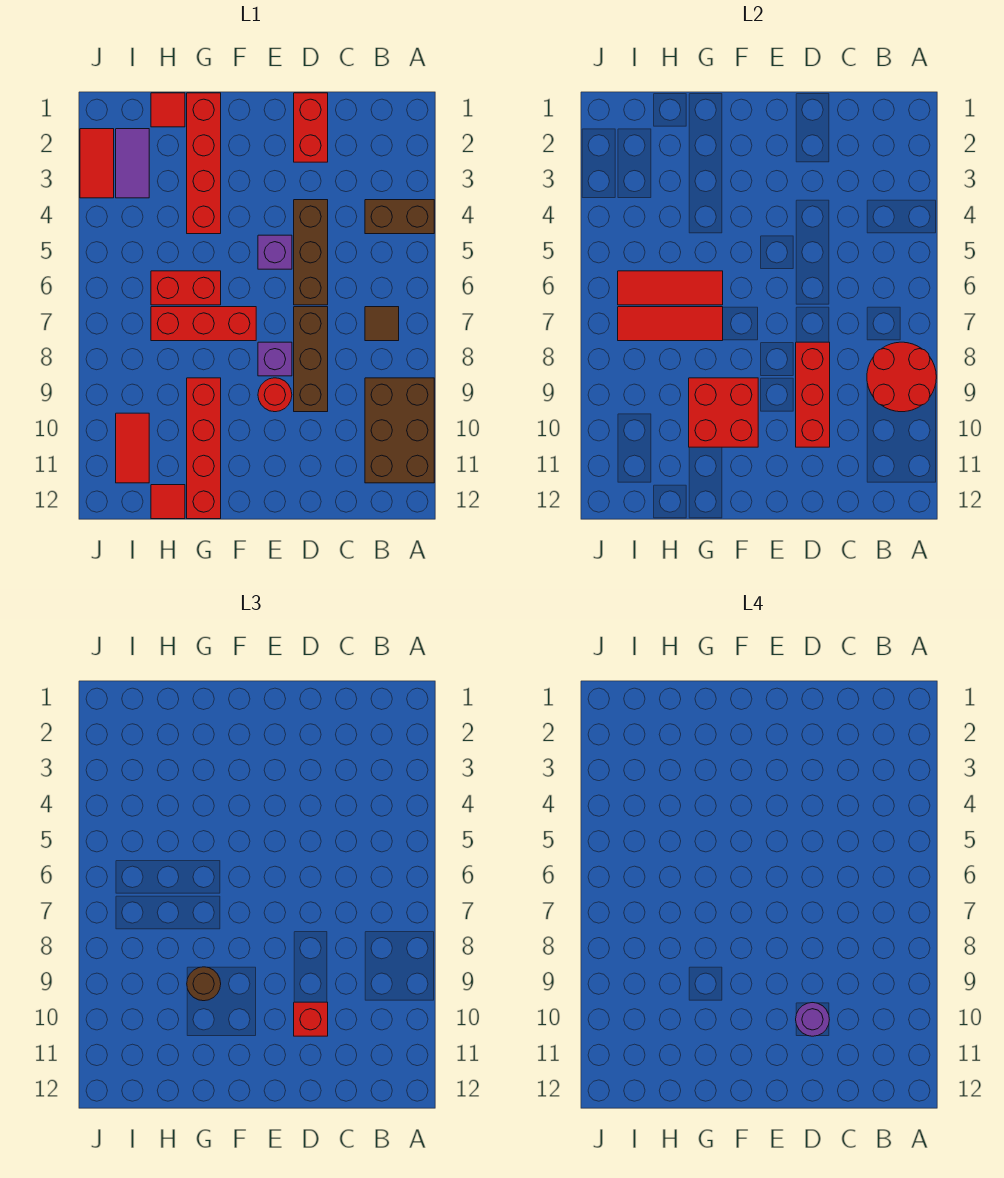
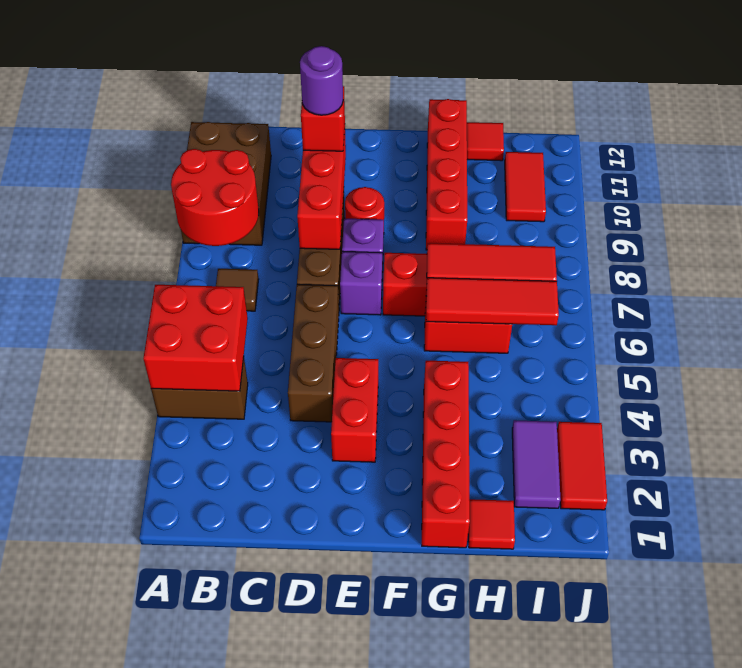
red 1x2 brick [294,93,328,162] -> red 1x2 brick moved to [331,358,378,462]
purple 1x1 brick [258,235,292,269] -> purple 1x1 brick moved to [340,251,382,315]
red 2x2 brick [689,378,758,447] -> red 2x2 brick moved to [143,285,248,391]
brown 1x1 round brick [187,967,221,1001] -> none

